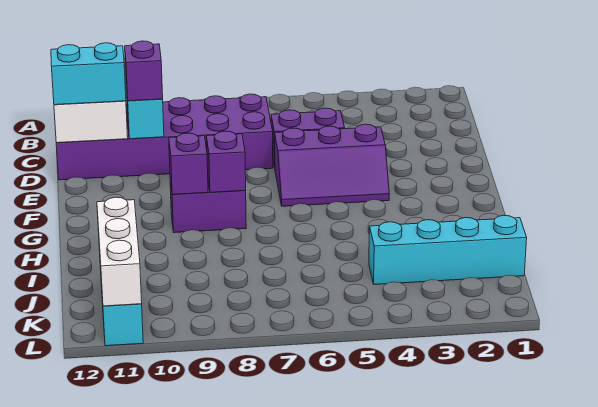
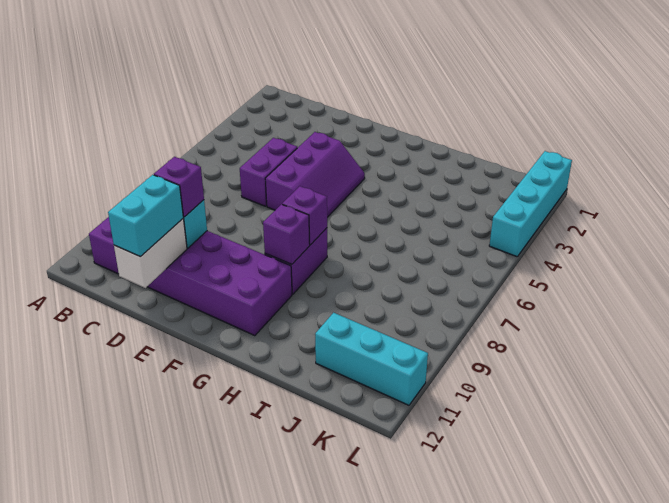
purple 2x6 brick [56,94,273,180] -> purple 2x6 brick turned to [89,217,292,336]
cyan 1x4 brick [369,215,527,285] -> cyan 1x4 brick moved to [489,151,572,257]
white 1x3 brick [97,197,142,306] -> none

